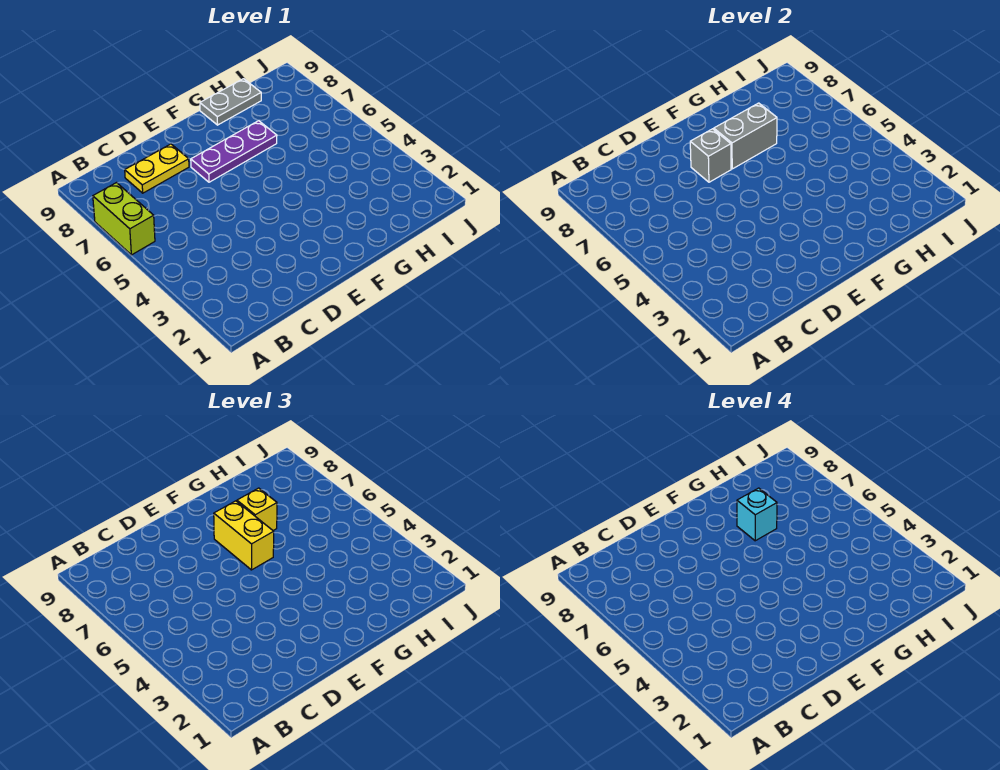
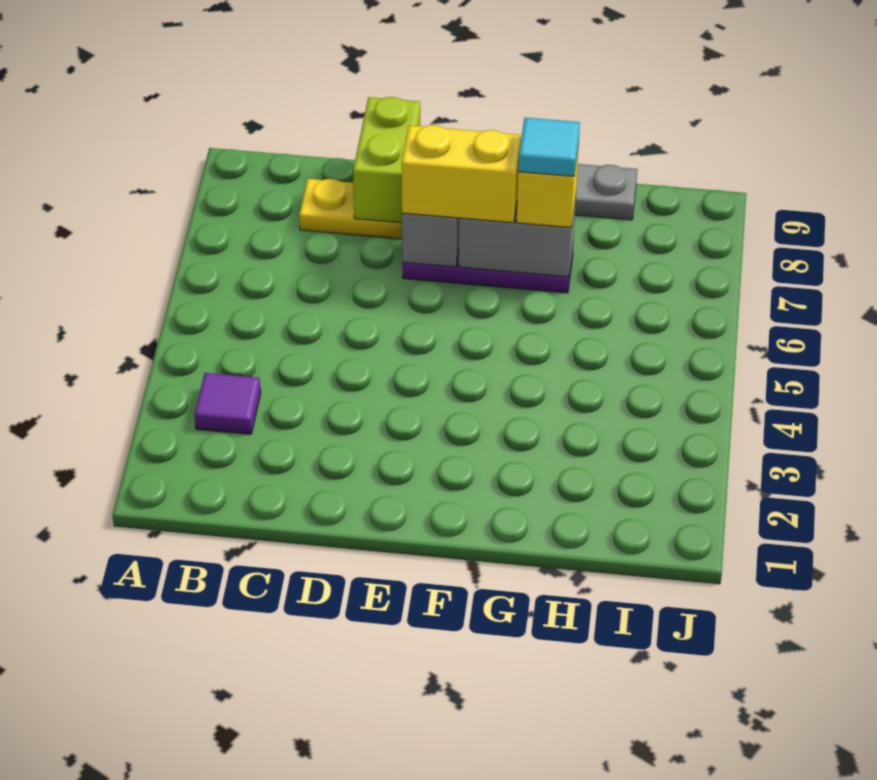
lime 1x2 brick [93,183,155,255] -> lime 1x2 brick moved to [353,97,420,223]
none -> purple 1x1 tile [194,373,261,434]
yellow 1x2 brick [214,501,274,570] -> yellow 1x2 brick turned to [401,125,521,223]
cyan 1x1 brick [737,488,777,541] -> cyan 1x1 tile [518,118,580,176]

